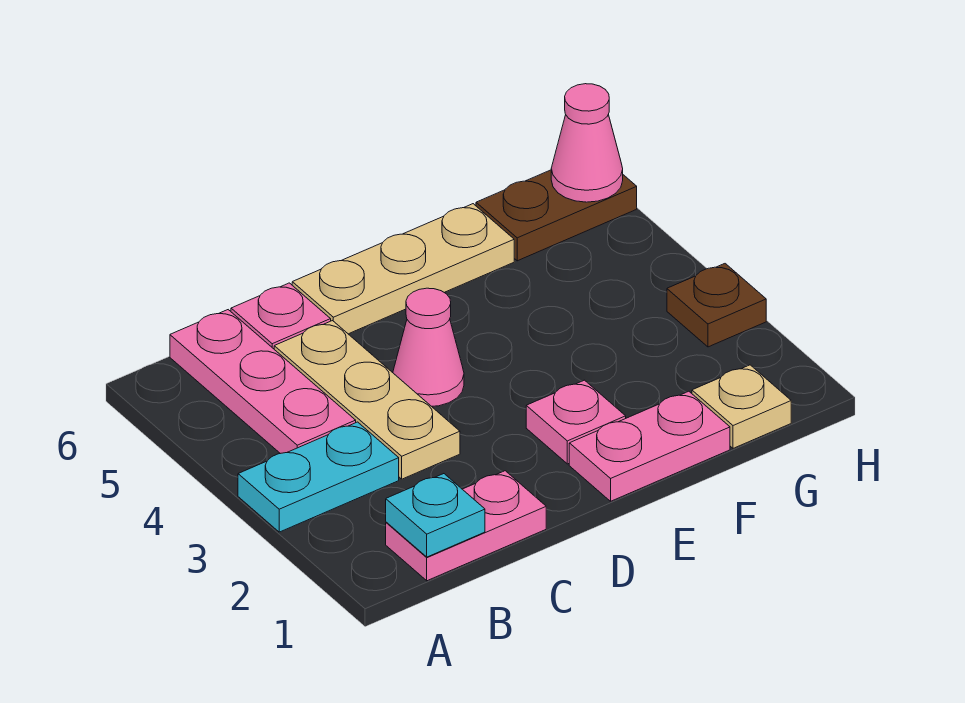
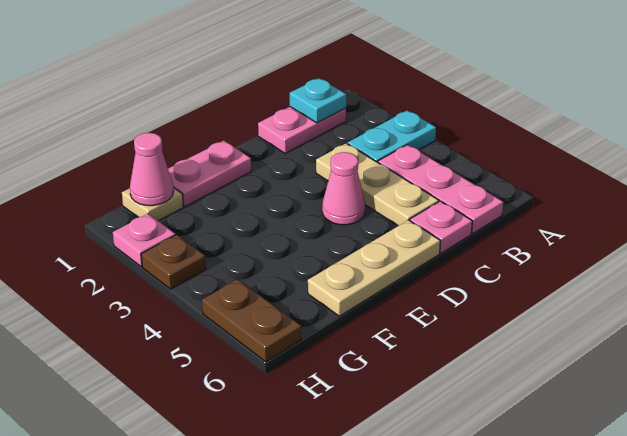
pink 1x1 plate [526,380,626,464] -> pink 1x1 plate moved to [113,214,175,267]
brown 1x2 plate [476,170,637,261] -> brown 1x2 plate turned to [202,279,301,362]
pink 1x1 cone [551,84,623,202] -> pink 1x1 cone moved to [130,133,174,206]

